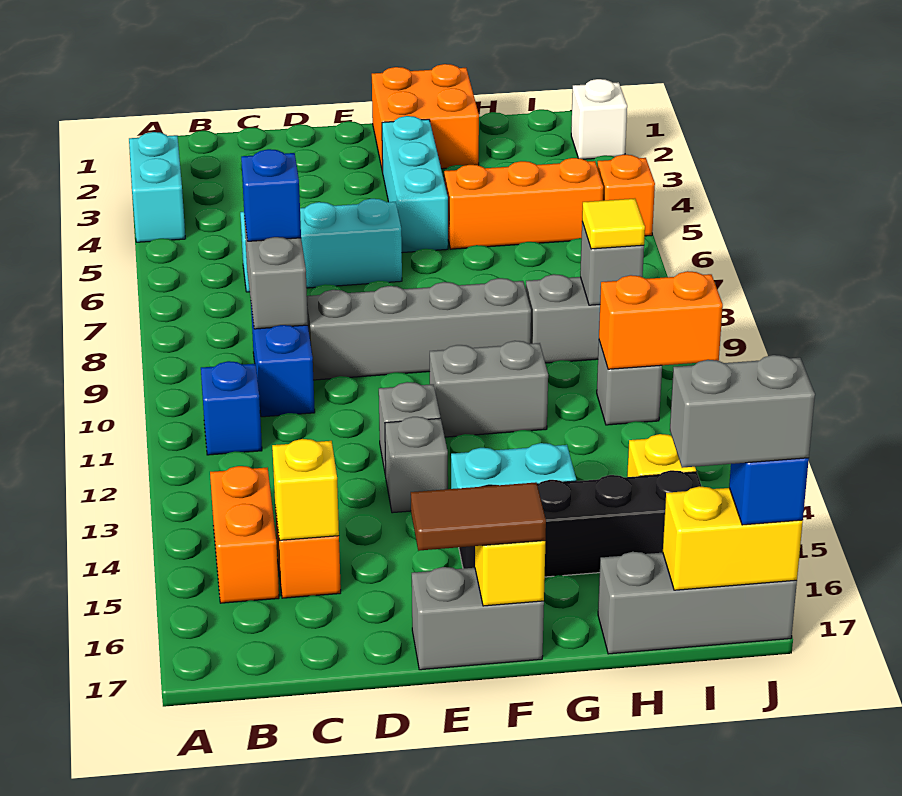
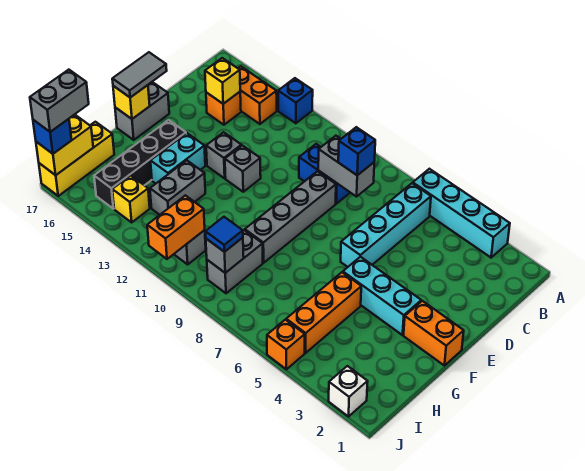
cyan 1x2 brick [129,132,186,242] -> cyan 1x4 brick [413,169,510,258]
blue 1x1 brick [201,361,262,455] -> blue 1x1 brick moved to [278,78,313,123]
cyan 1x3 brick [240,199,402,292] -> cyan 1x4 brick [341,183,431,267]
brown 1x2 tile [411,482,546,551] -> grey 1x2 tile [112,52,167,97]
orange 2x2 brick [372,64,479,172] -> orange 1x2 brick [404,301,464,366]
grey 1x2 brick [430,341,548,437] -> grey 1x2 brick moved to [150,160,205,215]
grey 1x3 brick [598,552,797,654] -> yellow 1x3 brick [39,122,114,196]
yellow 1x1 tile [582,198,645,249] -> blue 1x1 tile [205,217,243,252]

